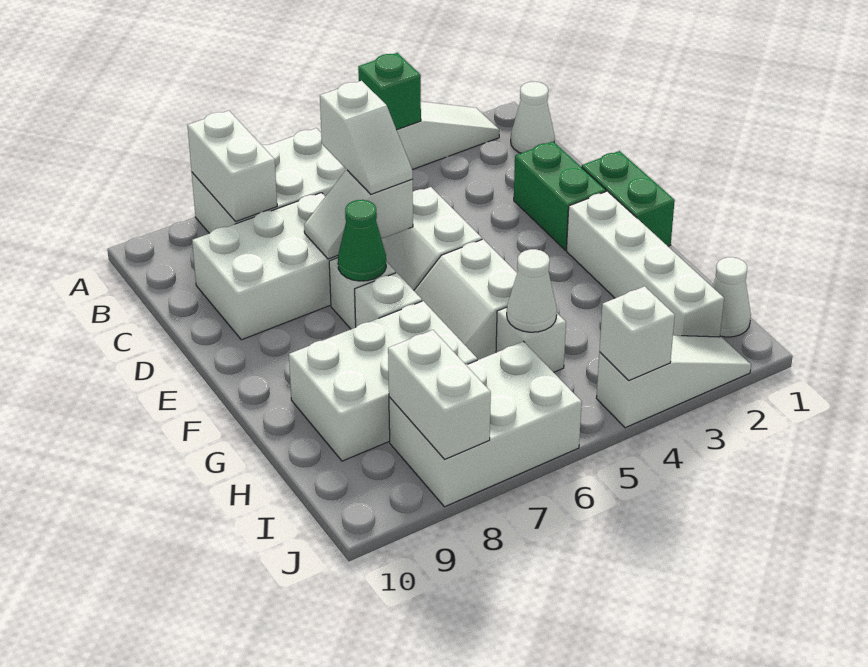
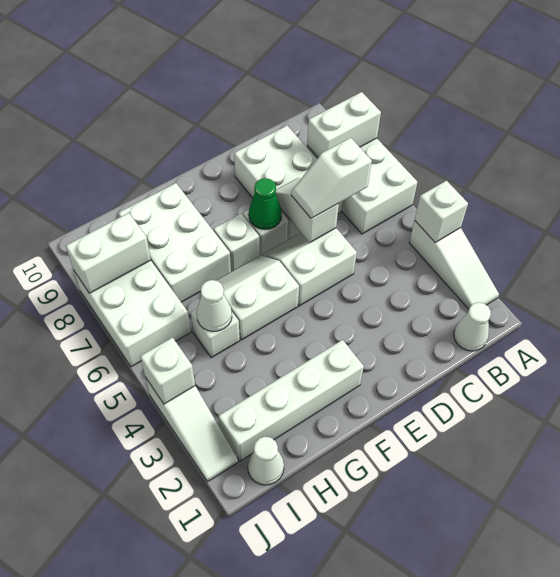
green 1x1 brick [358,53,421,130] -> white 1x1 brick [415,181,468,242]
green 1x2 brick [514,142,606,250] -> none
green 1x2 brick [582,151,675,246] -> none

